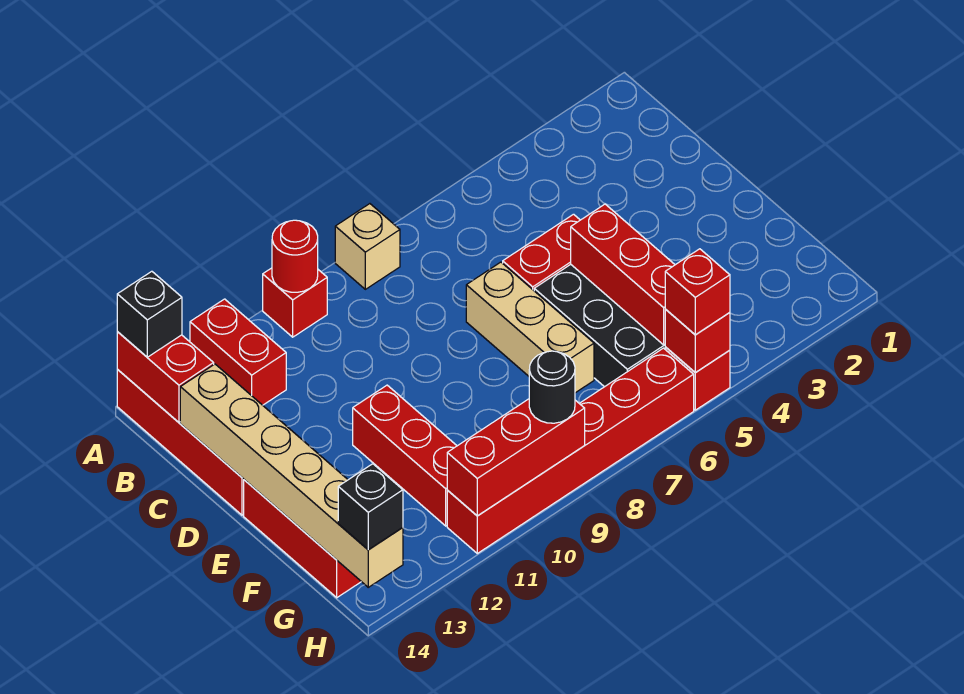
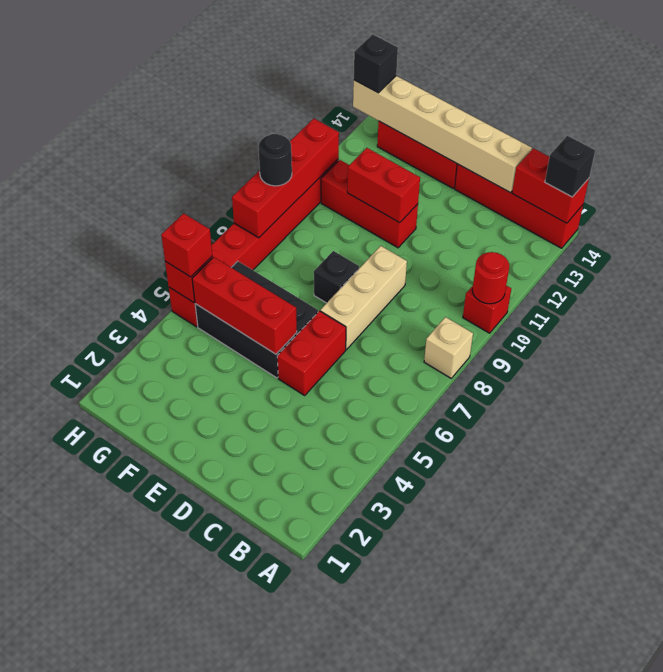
red 1x2 brick [190,299,286,405] -> red 1x2 brick moved to [347,148,420,223]
tan 1x3 brick [466,262,594,393] -> tan 1x3 brick turned to [320,246,407,350]
none -> black 1x1 brick [314,251,359,303]
red 1x3 brick [447,399,585,516] -> red 1x4 brick [232,119,339,238]

